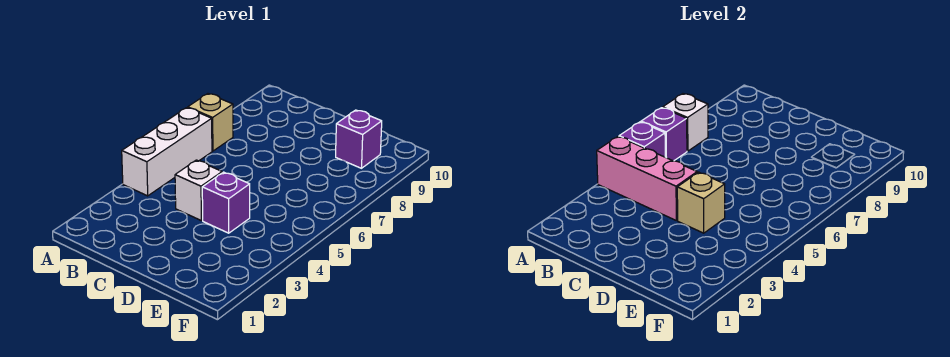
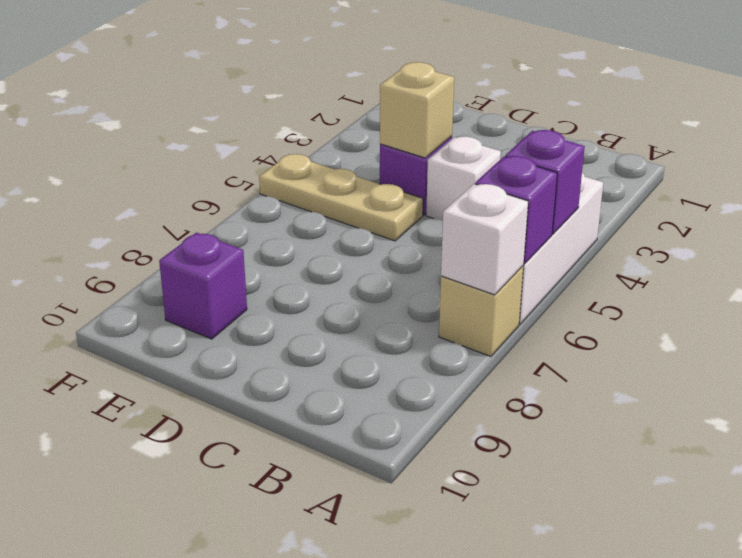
pink 1x3 brick [597,137,697,220] -> none
none -> tan 1x3 plate [259,154,423,241]

